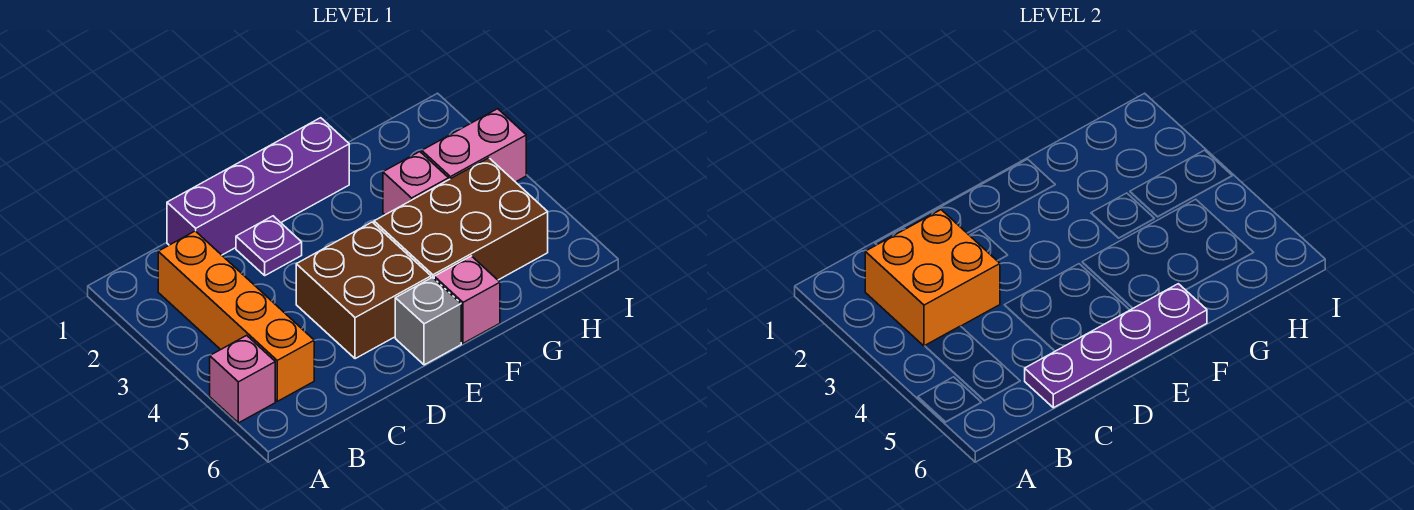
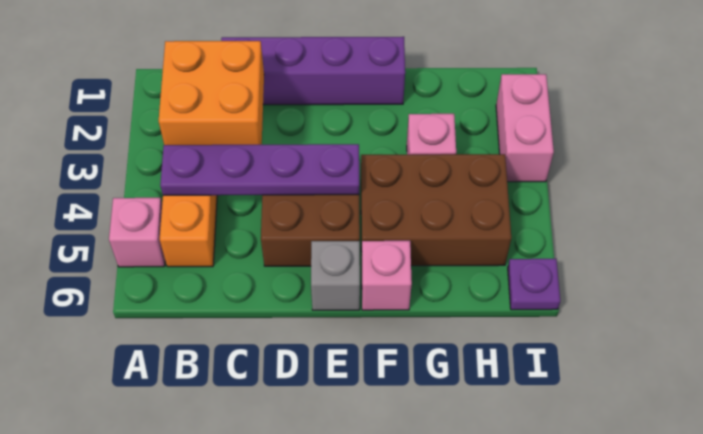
purple 1x4 plate [1025,284,1207,408] -> purple 1x4 plate moved to [160,144,359,195]
purple 1x1 plate [236,216,302,275] -> purple 1x1 plate moved to [508,259,560,310]
pink 1x2 brick [422,109,526,182] -> pink 1x2 brick turned to [496,74,554,182]

